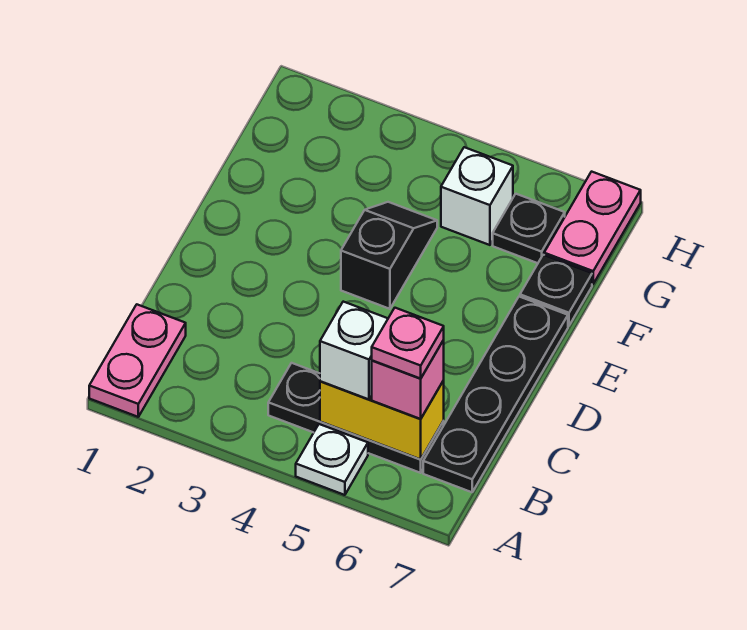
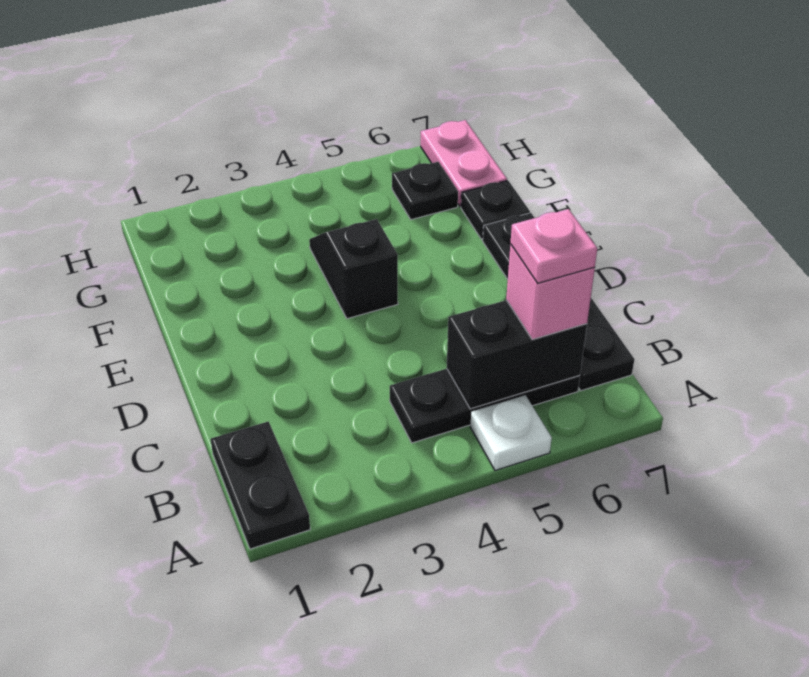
pink 1x2 plate [89,305,186,417] -> black 1x2 plate [211,421,310,549]
yellow 1x2 brick [320,381,444,459] -> black 1x2 brick [447,300,587,409]
white 1x1 brick [320,302,388,400] -> none
white 1x1 brick [441,147,513,245] -> none

